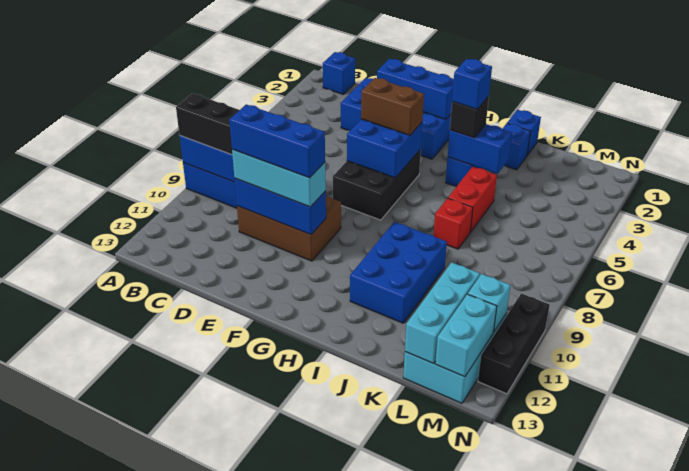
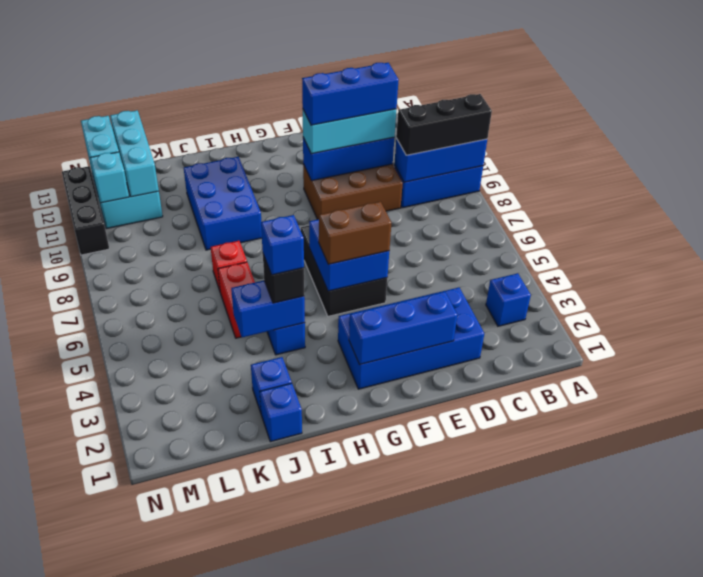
blue 1x1 brick [323,52,355,94] -> blue 1x1 brick moved to [486,273,531,326]

